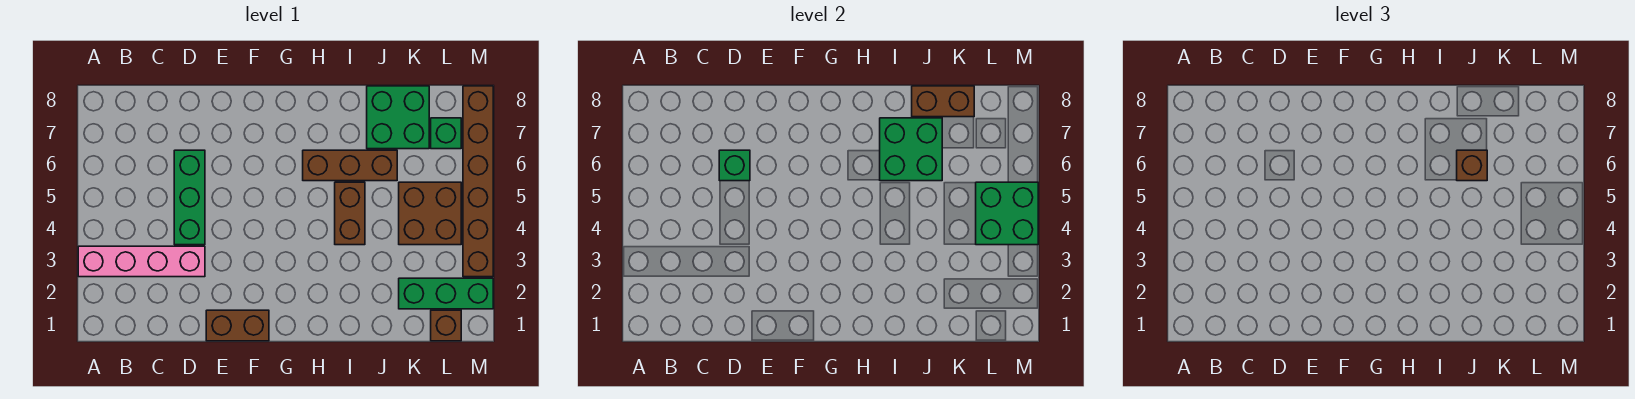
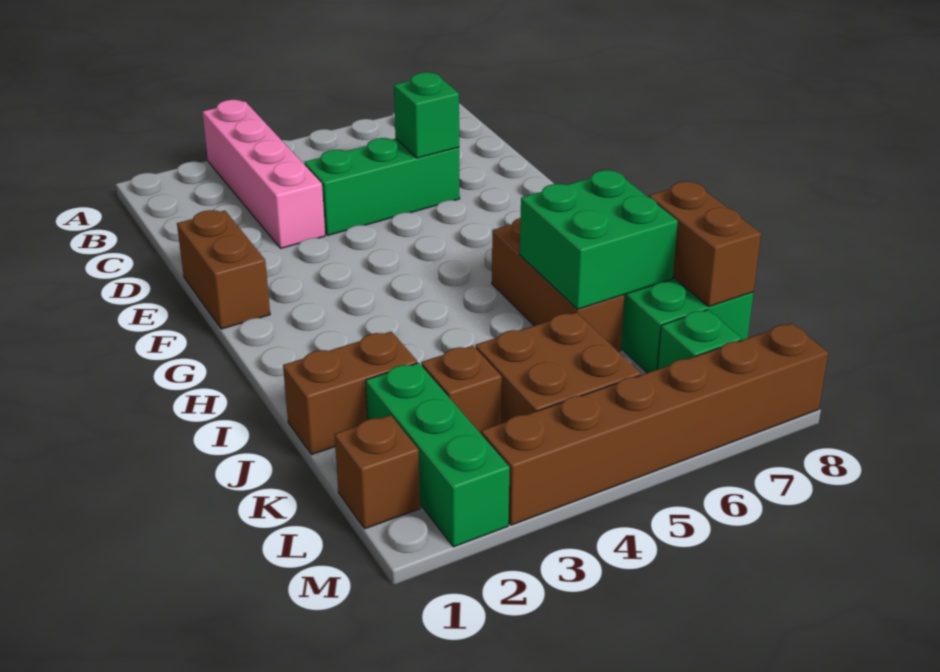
brown 1x2 brick [335,182,365,245] -> brown 1x2 brick moved to [283,331,417,455]
brown 1x1 brick [1457,150,1487,181] -> brown 1x1 brick moved to [421,346,502,434]
green 2x2 brick [976,182,1038,245] -> none

